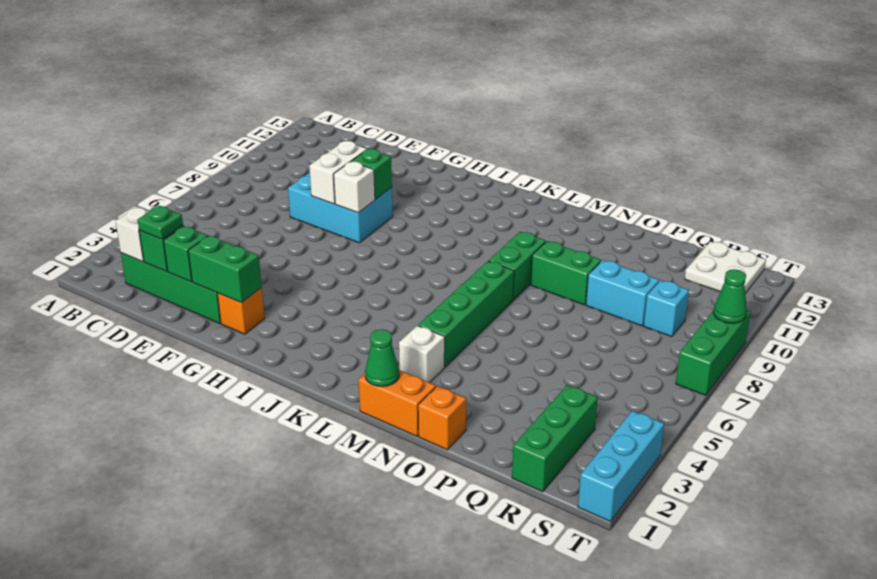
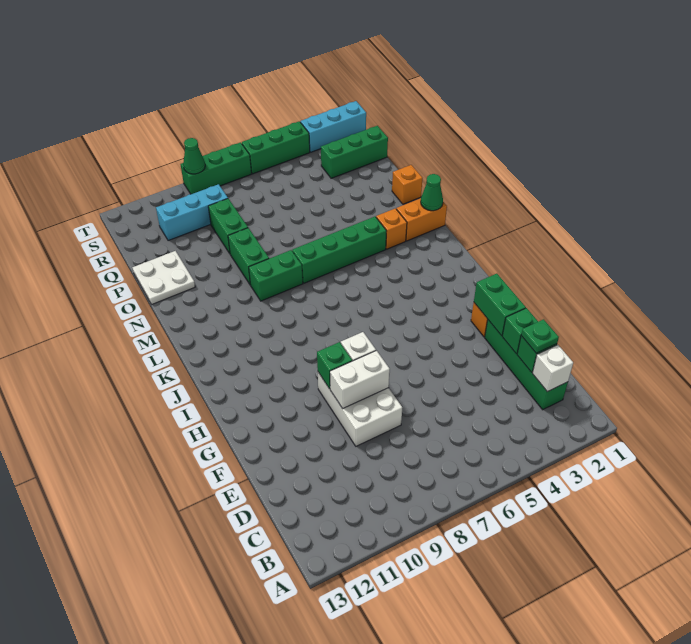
cyan 2x3 brick [288,173,393,243] -> white 2x3 brick [318,372,402,446]
orange 1x2 brick [359,370,436,436] -> orange 1x2 brick turned to [396,198,447,241]
white 1x1 brick [399,326,445,383] -> orange 1x1 brick [376,208,407,249]
cyan 1x2 brick [586,260,659,326] -> green 1x2 brick [208,199,248,253]
cyan 1x1 brick [644,280,689,337] -> cyan 1x3 brick [156,184,228,241]
white 2x2 plate [685,241,766,293] -> white 2x2 plate moved to [132,251,195,304]
none -> green 1x3 brick [242,121,310,174]

